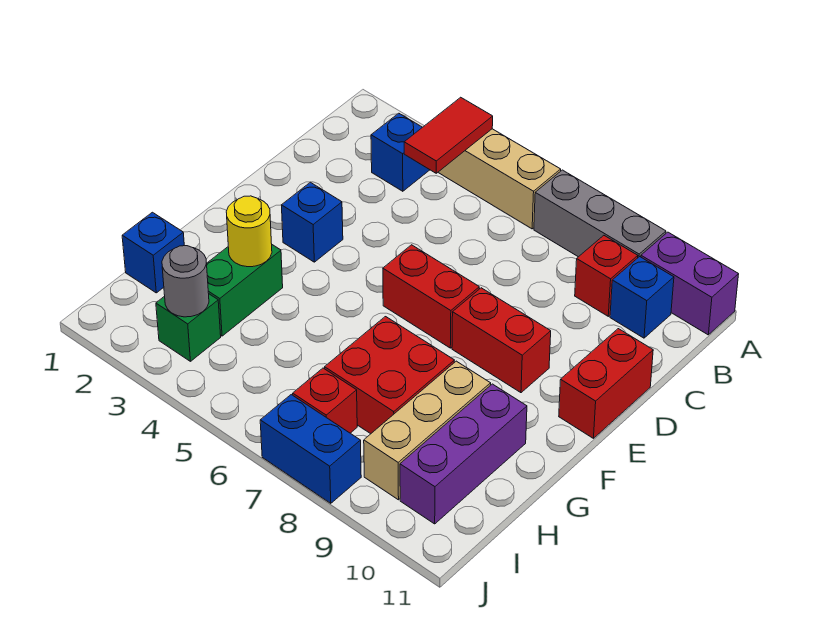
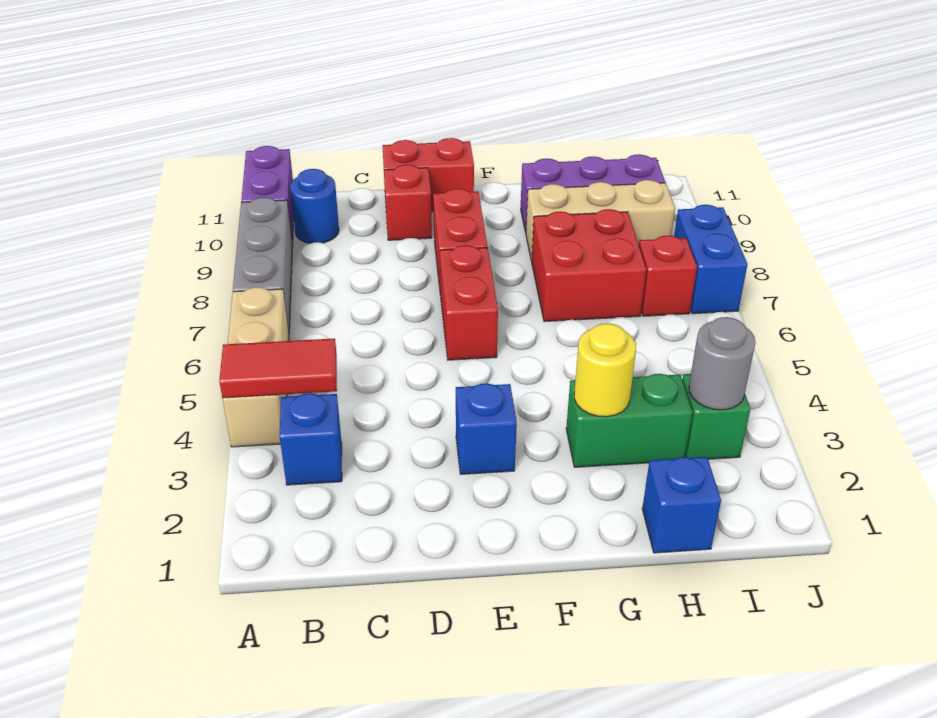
red 1x1 brick [575,236,638,316] -> red 1x1 brick moved to [384,165,432,240]
blue 1x1 brick [610,257,674,338] -> blue 1x1 round brick [290,169,339,243]

